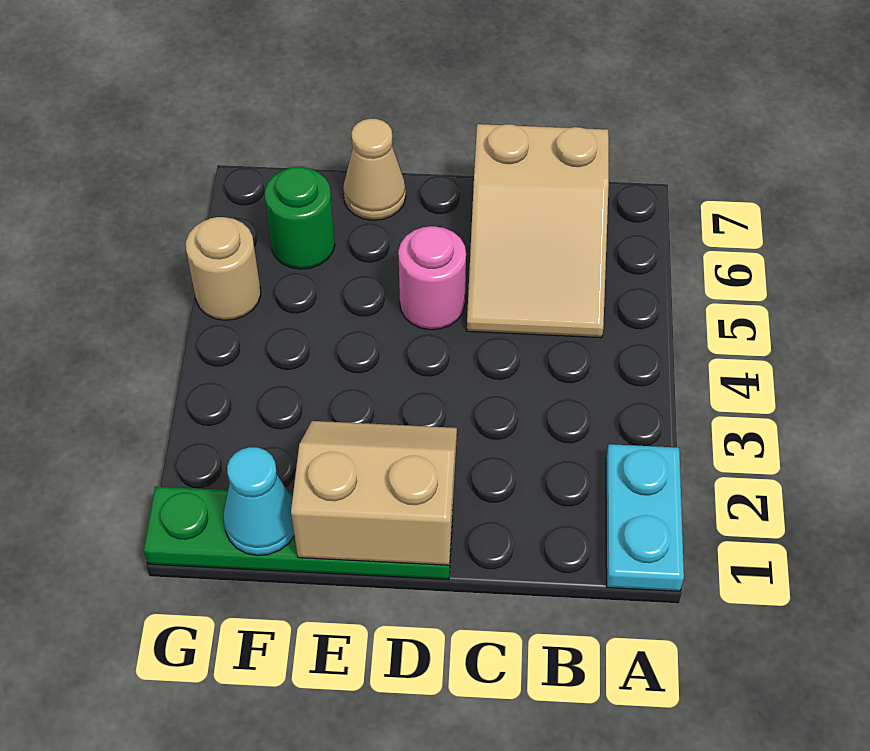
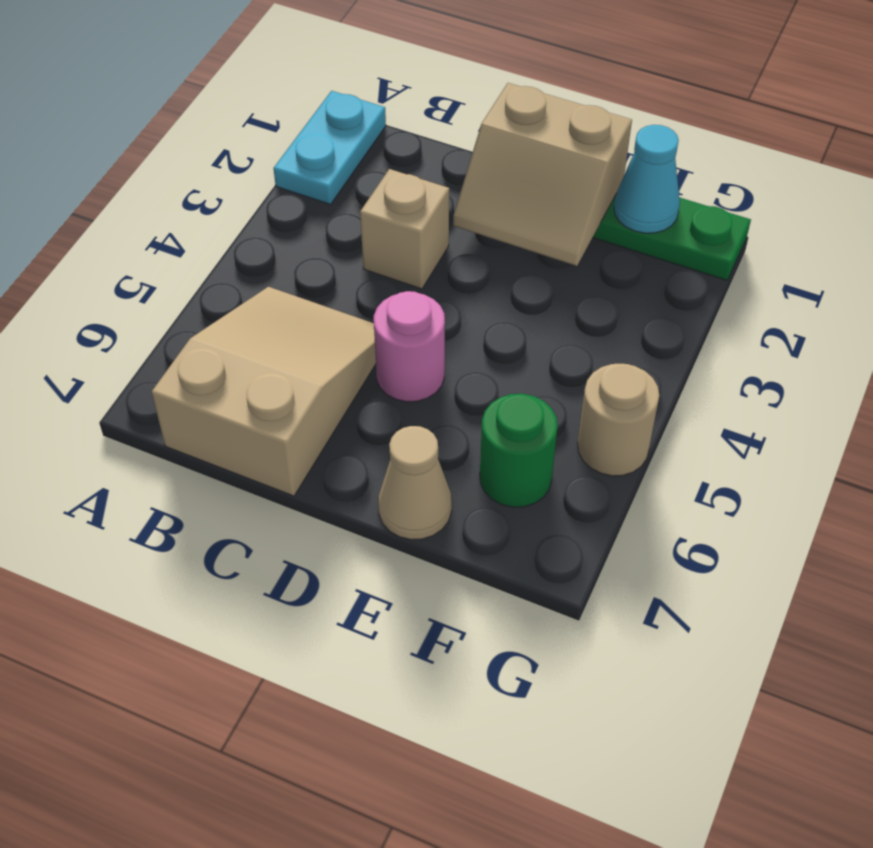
none -> tan 1x1 brick [360,169,449,289]

